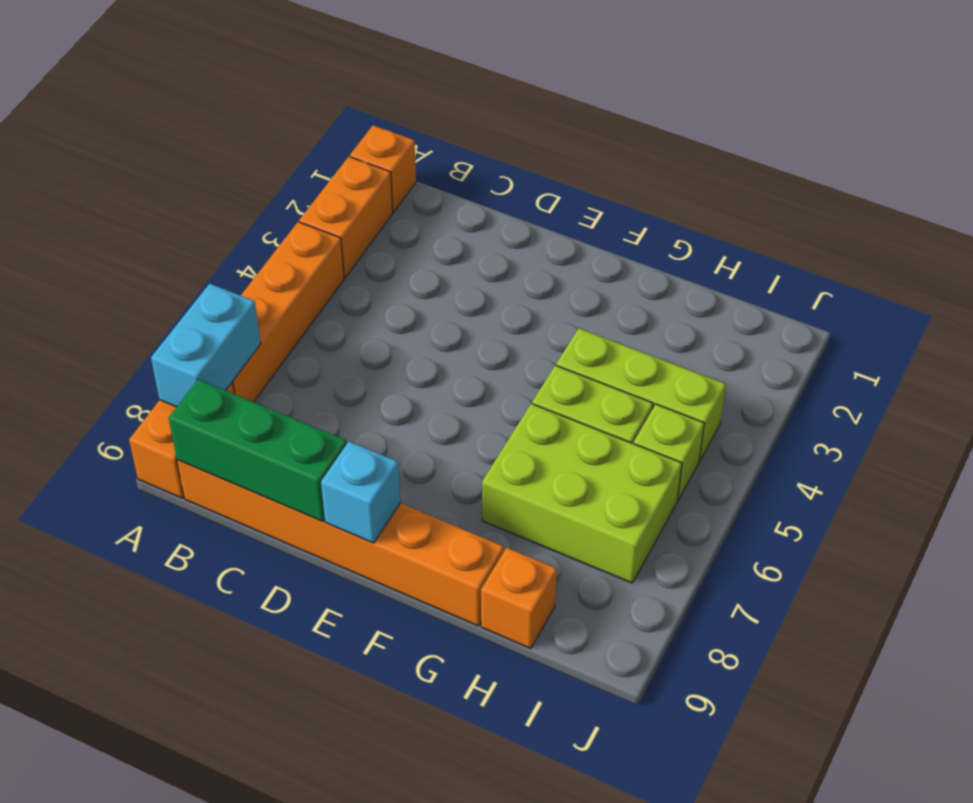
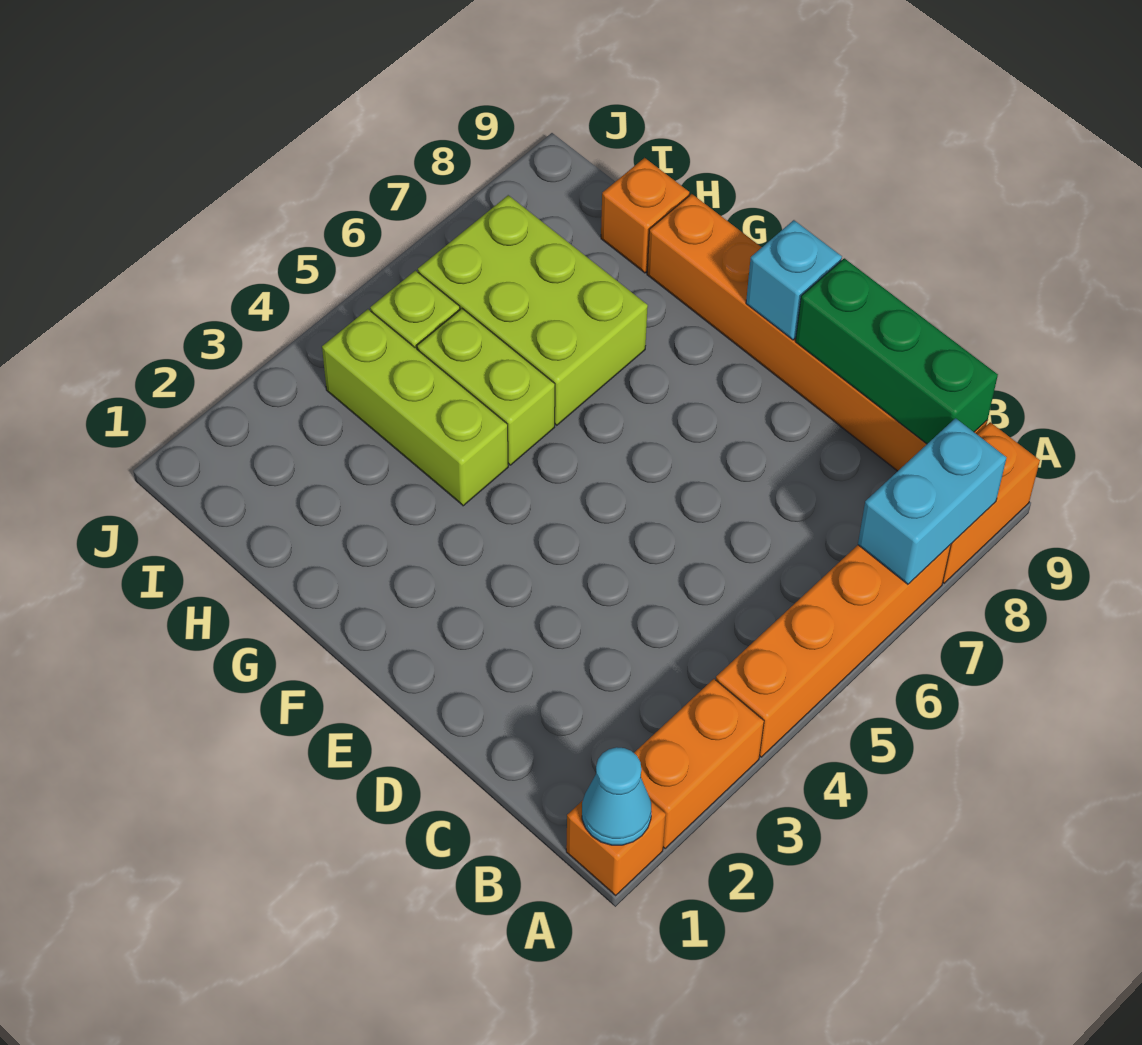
none -> cyan 1x1 cone [582,747,652,845]

